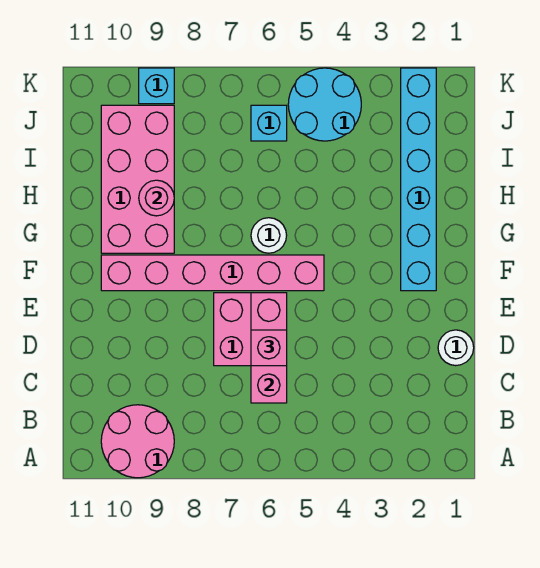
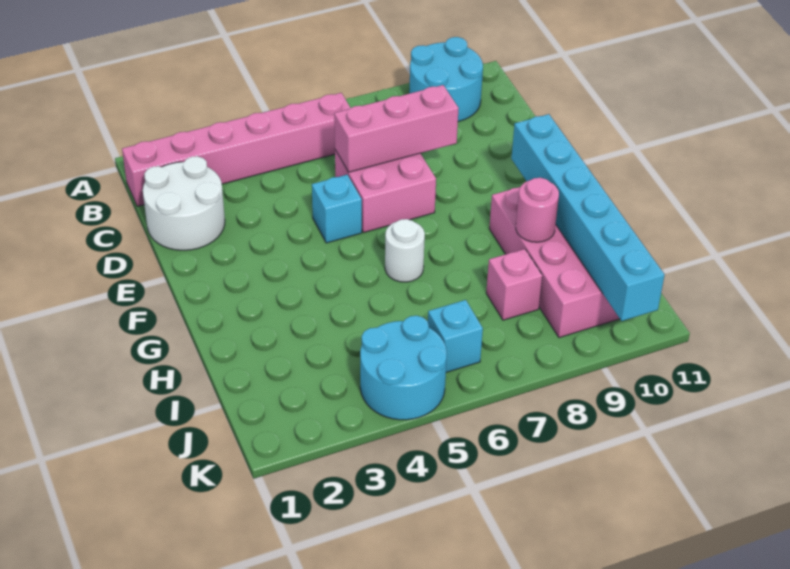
pink 2x2 round brick [101,405,174,478] -> cyan 2x2 round brick [409,37,483,122]
pink 1x3 brick [251,293,287,403] -> pink 1x3 brick turned to [334,85,459,172]
white 1x1 round brick [438,330,474,366] -> white 2x2 round brick [143,156,225,250]
pink 1x1 brick [251,330,287,366] -> pink 1x1 brick moved to [486,249,542,320]
cyan 1x6 brick [401,68,436,291] -> cyan 1x6 brick moved to [511,114,664,321]
pink 1x6 brick [101,255,324,291] -> pink 1x6 brick moved to [122,93,350,206]
cyan 1x1 brick [139,68,174,104] -> cyan 1x1 brick moved to [312,175,362,243]

